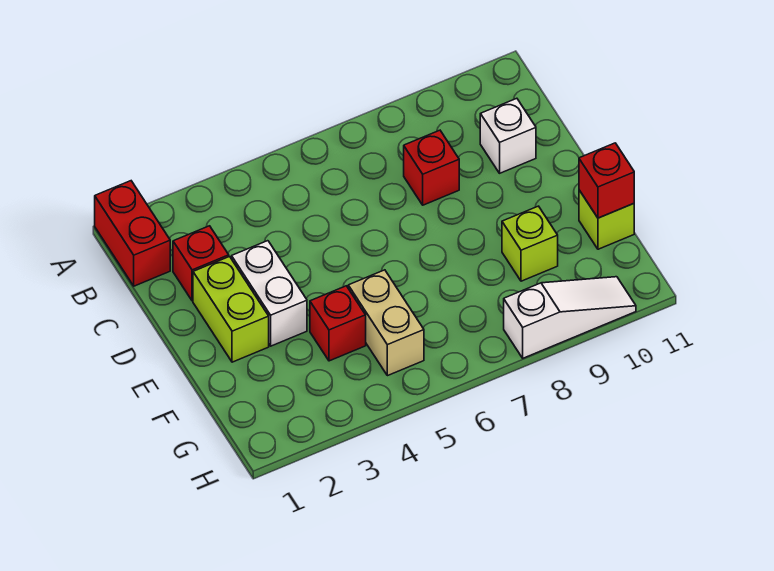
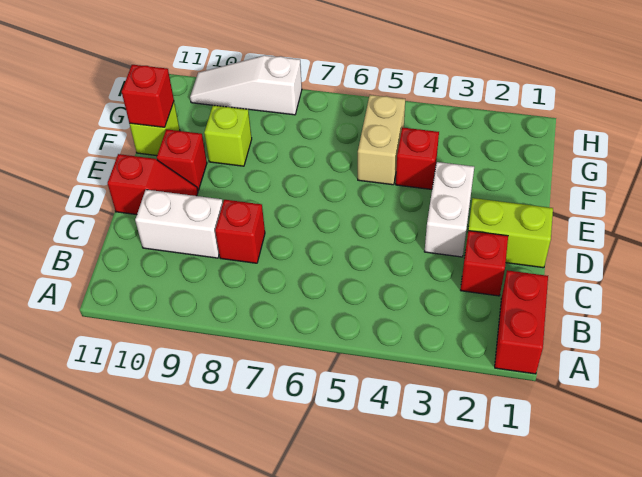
white 1x1 brick [480,98,536,173] -> white 1x2 brick [135,190,223,258]
lime 1x2 brick [193,257,269,362] -> lime 1x2 brick turned to [467,198,553,268]
none -> red 1x2 slope [108,154,198,215]
none -> red 1x1 brick [157,129,207,190]

